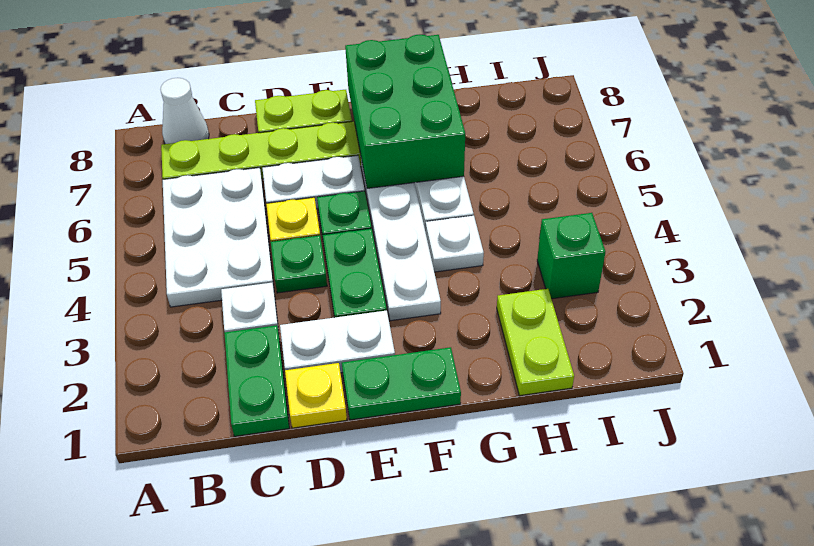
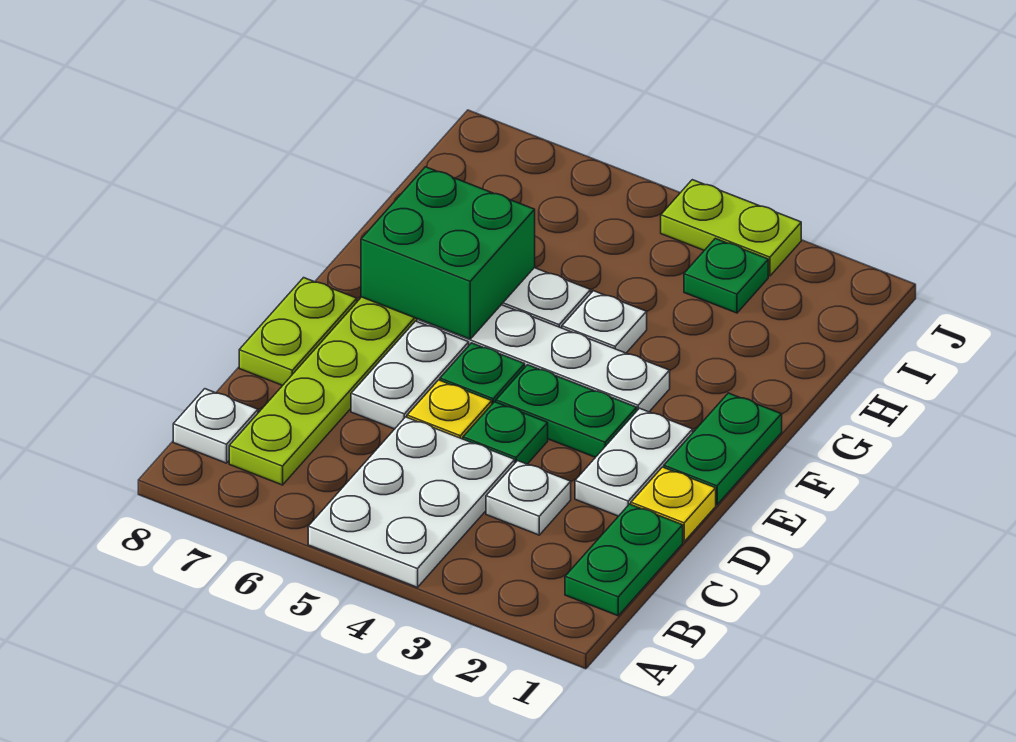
white 2x3 plate [163,168,274,307] -> white 2x3 plate turned to [308,417,515,587]
white 1x1 cone [160,78,209,144] -> white 1x1 plate [173,389,258,463]
green 1x2 plate [224,325,289,436] -> green 1x2 plate turned to [565,504,683,616]
green 2x3 brick [345,35,465,188] -> green 2x2 brick [361,167,535,339]
lime 1x2 plate [497,289,574,396] -> lime 1x2 plate moved to [661,180,801,276]
green 1x1 brick [537,213,605,299] -> green 1x1 plate [684,238,768,313]

